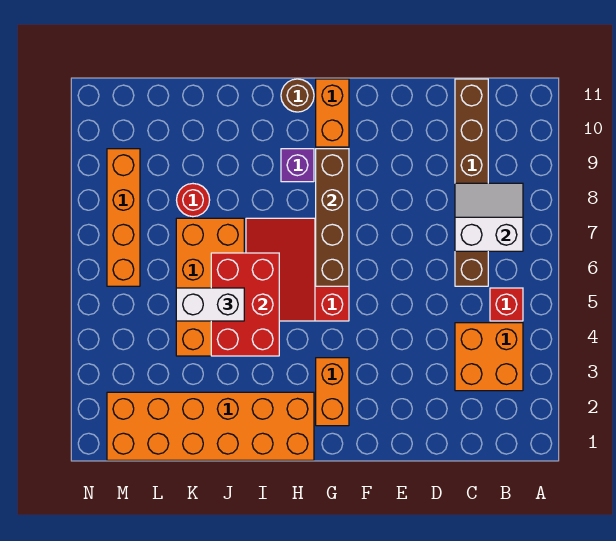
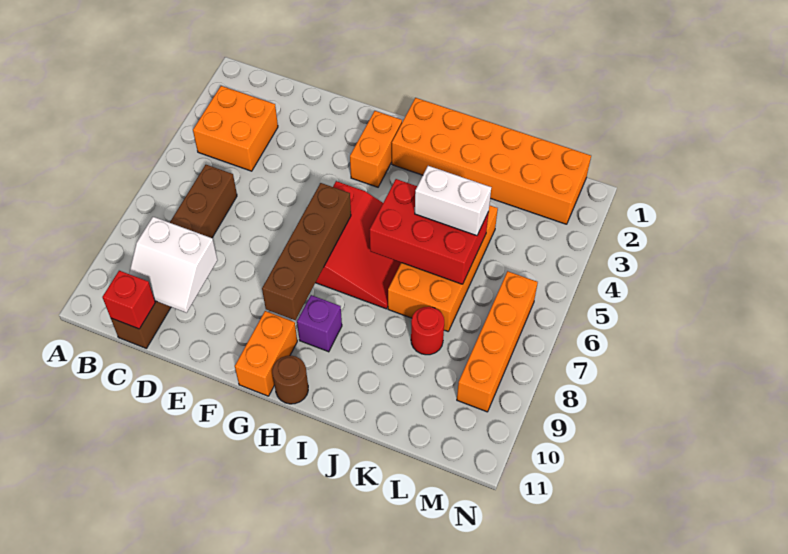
red 1x1 brick [490,288,523,321] -> red 1x1 brick moved to [102,271,155,329]
white 2x2 slope [455,183,523,251] -> white 2x2 slope moved to [129,217,217,313]
red 2x3 brick [211,253,279,356] -> red 2x3 brick turned to [370,179,489,284]

